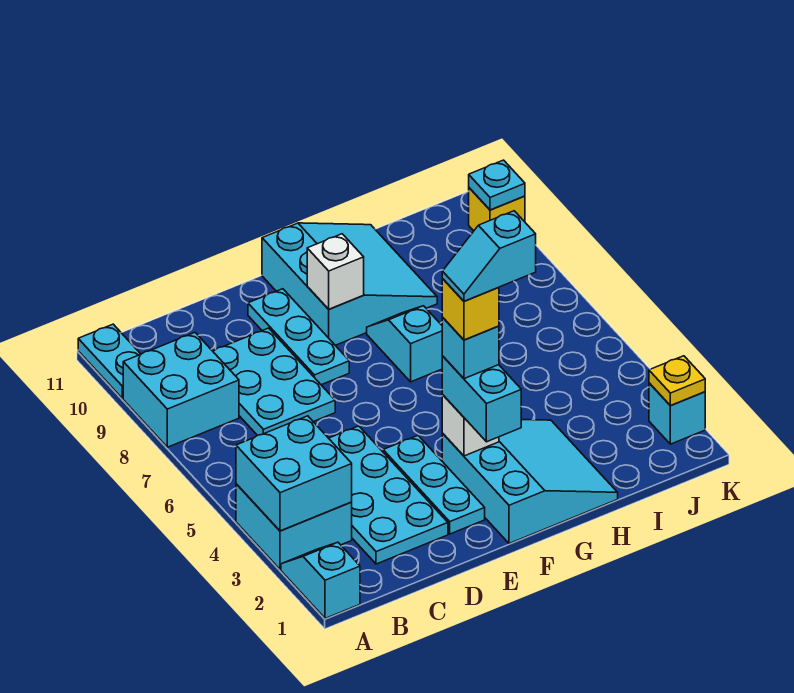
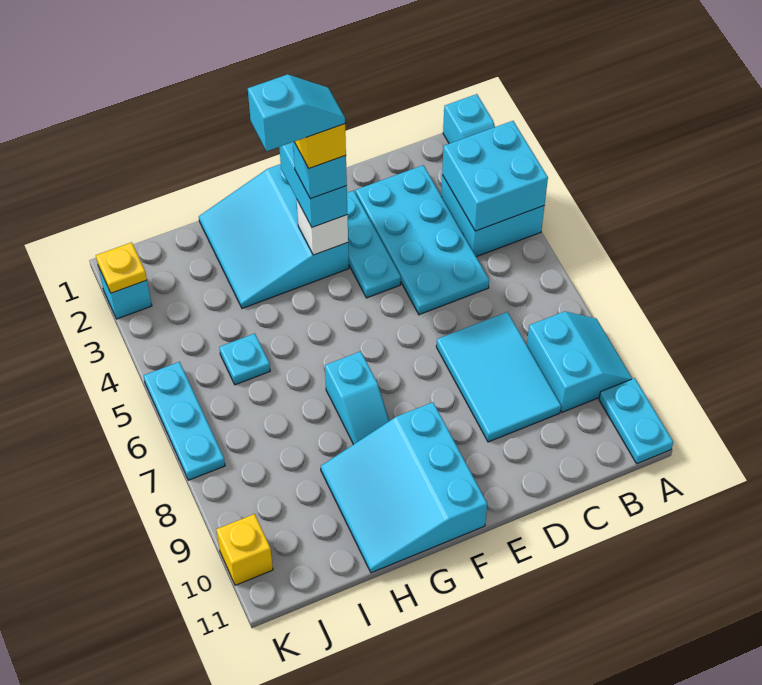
cyan 2x2 brick [123,333,239,447] -> cyan 2x2 slope [527,311,632,412]
cyan 2x3 plate [213,328,335,435] -> cyan 2x3 tile [436,312,561,442]
cyan 1x3 plate [248,289,349,385] -> cyan 1x3 plate moved to [143,362,225,480]
white 1x1 brick [307,234,364,309] -> none
cyan 1x1 plate [469,160,525,210] -> cyan 1x1 plate moved to [219,334,270,385]

